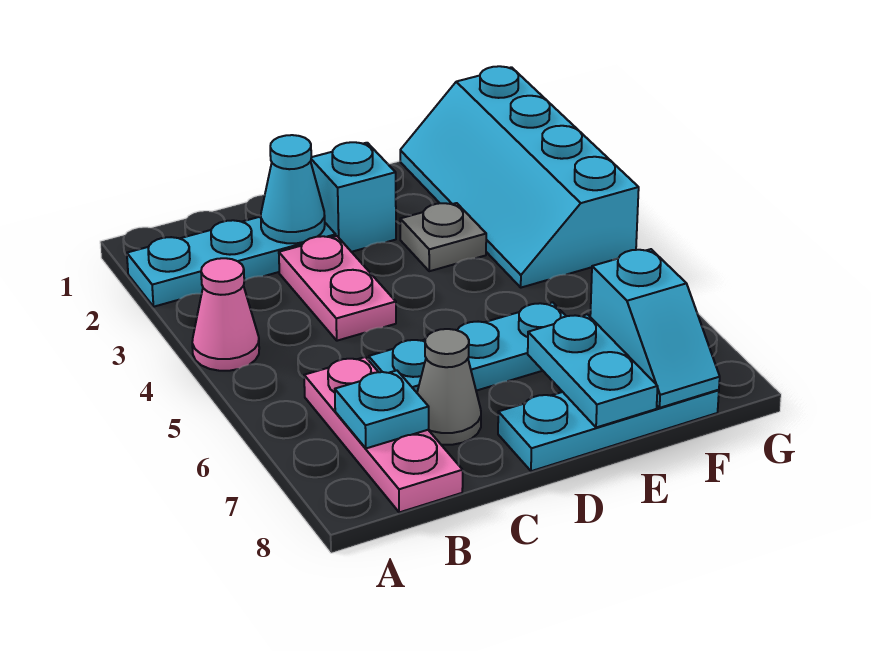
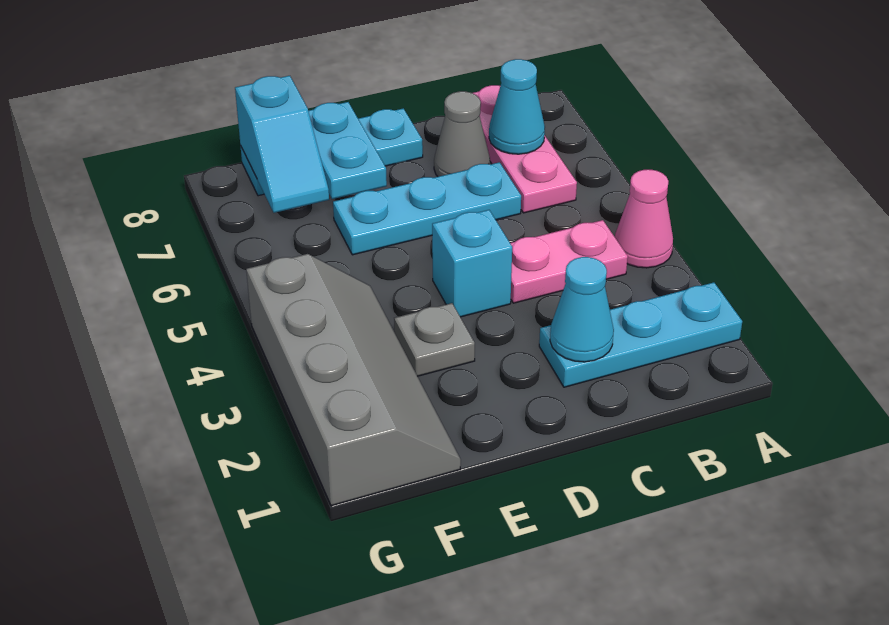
cyan 1x1 plate [335,370,429,448] -> cyan 1x1 cone [489,59,545,154]
pink 1x2 plate [279,236,396,341] -> pink 1x2 plate turned to [510,220,628,303]
cyan 1x1 brick [311,142,396,252] -> cyan 1x1 brick moved to [432,210,512,317]
cyan 2x4 slope [400,66,639,288] -> grey 2x4 slope [246,254,461,506]
cyan 1x2 slope [590,249,720,408] -> cyan 1x2 slope turned to [235,76,329,213]

